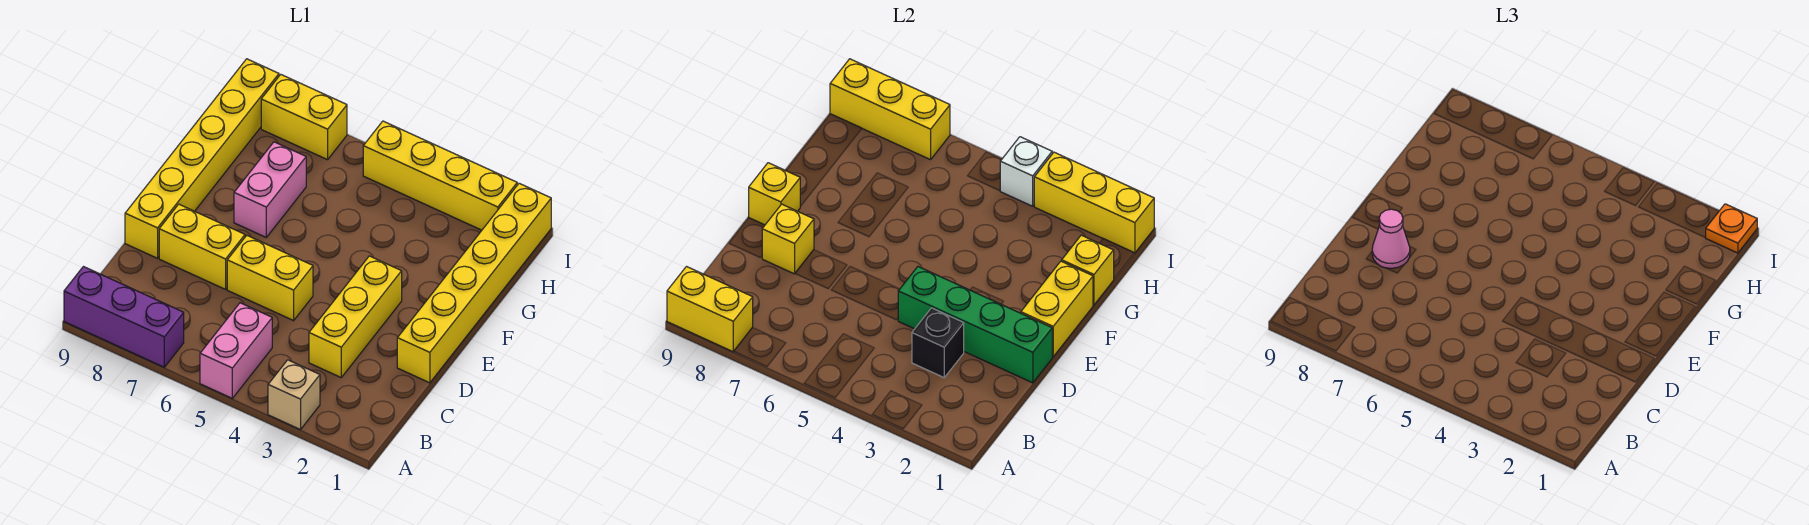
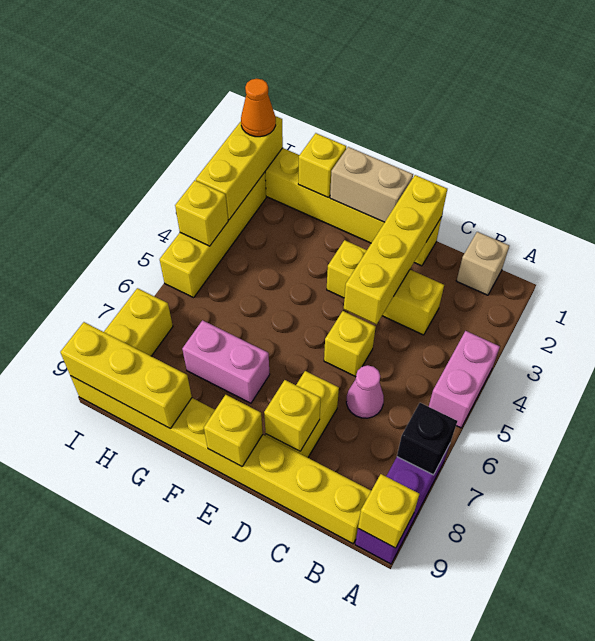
tan 1x1 brick [268,360,320,430] -> tan 1x1 brick moved to [456,232,509,295]
pink 1x2 brick [200,303,272,398] -> pink 1x2 brick turned to [429,331,500,428]
yellow 1x2 brick [667,267,753,352] -> yellow 1x1 brick [358,474,419,548]
black 1x1 brick [912,308,964,377] -> black 1x1 brick moved to [397,403,457,475]
green 1x4 brick [898,267,1052,383] -> yellow 1x4 brick [344,175,447,324]
yellow 1x2 brick [227,235,313,321] -> yellow 1x1 brick [324,311,376,377]
pink 1x1 cone [1372,209,1410,268] -> pink 1x1 cone moved to [346,365,384,418]
yellow 1x6 brick [125,59,279,258] -> yellow 1x8 brick [71,376,371,544]
yellow 1x2 brick [1021,261,1093,357] -> tan 1x2 brick [330,147,413,222]
orange 1x1 plate [1706,204,1757,253] -> orange 1x1 cone [241,79,276,137]
white 1x1 brick [1000,137,1052,206] -> yellow 1x1 brick [175,180,228,246]
yellow 1x3 brick [830,59,950,160] -> yellow 1x3 brick turned to [61,322,192,428]

